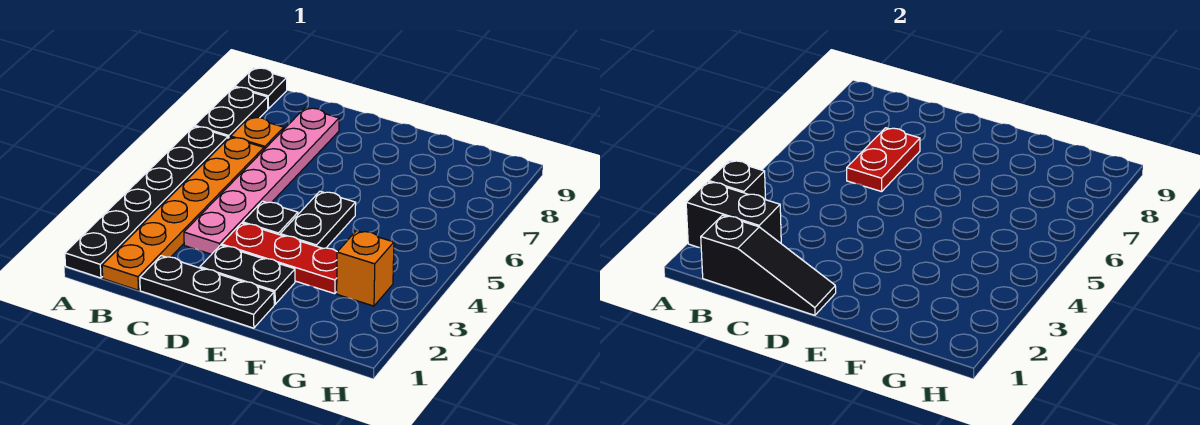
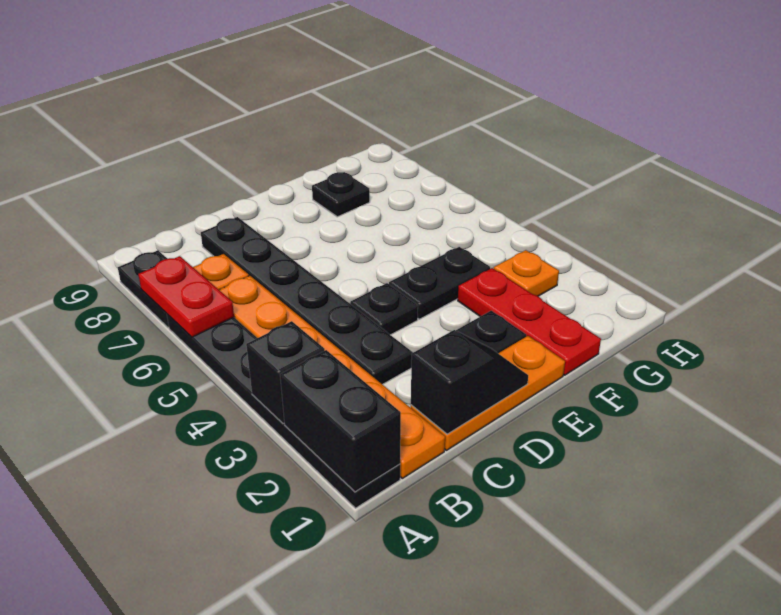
black 1x2 brick [686,182,781,248] -> black 1x2 brick turned to [280,350,401,492]
black 1x1 plate [235,68,287,109] -> black 1x1 plate moved to [312,172,370,217]
black 1x3 slope [701,215,836,315] -> black 1x2 slope [411,330,528,434]
black 1x3 plate [140,256,274,328] -> orange 1x3 plate [411,336,565,450]
pink 1x6 plate [184,108,339,254] -> black 1x6 plate [201,217,413,385]
red 1x2 plate [847,128,920,192] -> red 1x2 plate moved to [138,256,234,337]
red 1x3 plate [221,223,337,294] -> red 1x3 plate turned to [458,268,601,375]
black 1x2 plate [280,191,356,248] -> black 1x2 plate turned to [389,247,490,319]
orange 1x1 brick [337,230,394,306] -> orange 1x1 plate [494,250,559,296]

